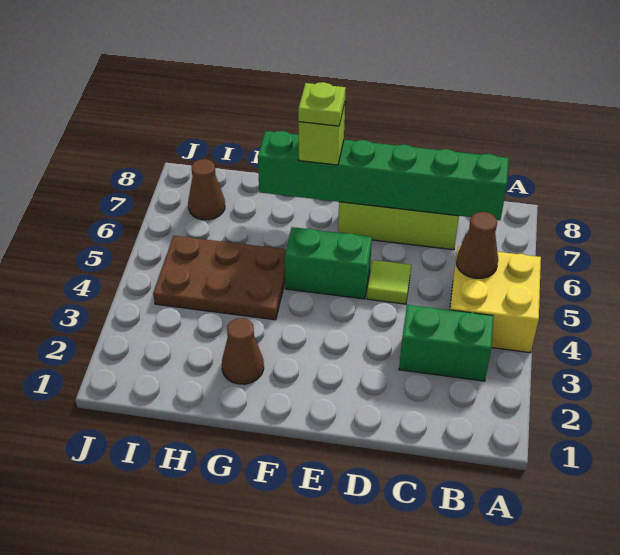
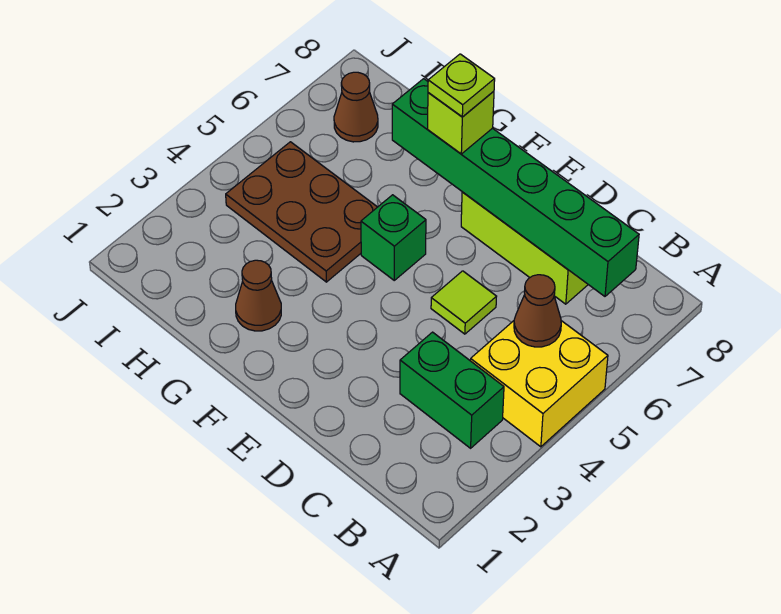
green 1x2 brick [285,227,372,299] -> green 1x1 brick [361,195,426,280]

